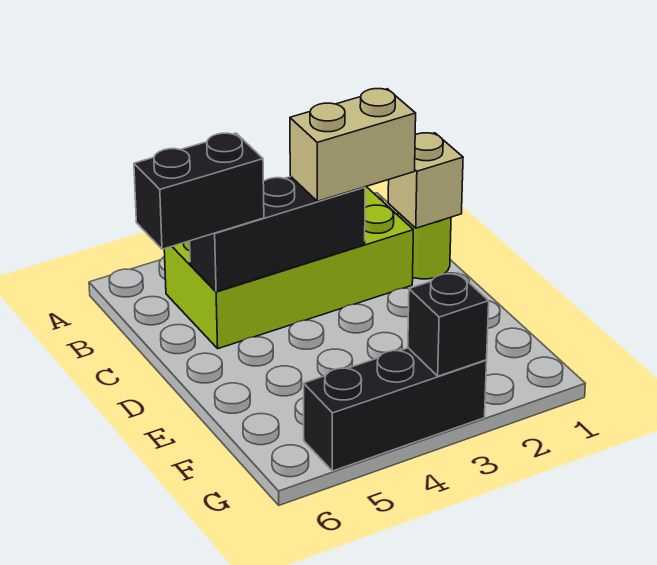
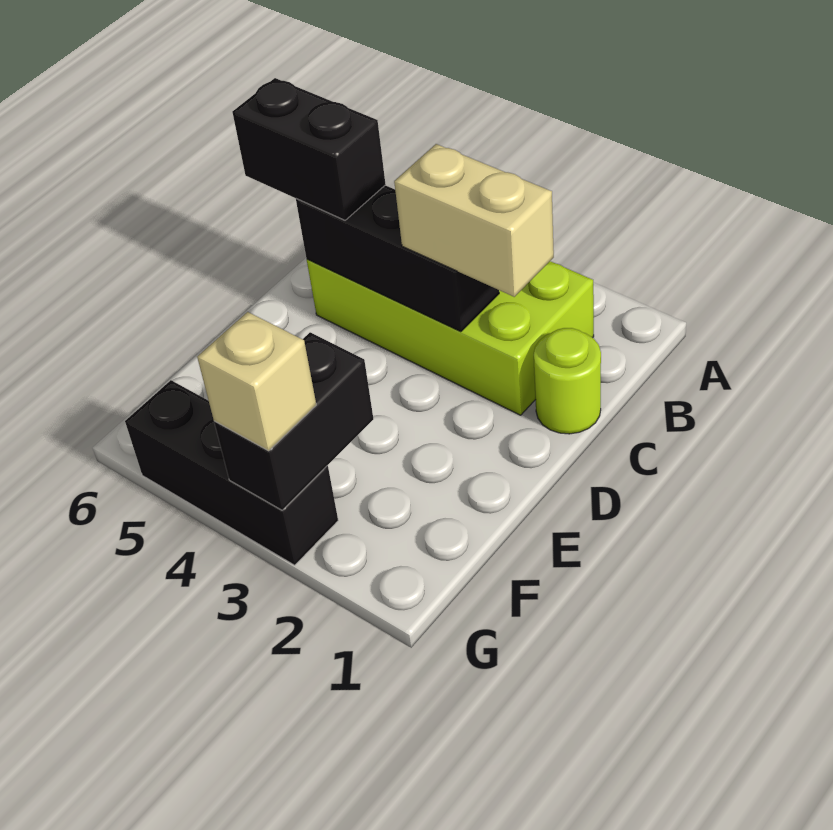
tan 1x1 brick [388,133,463,228] -> tan 1x1 brick moved to [197,312,316,451]
black 1x1 brick [408,273,489,376] -> black 1x2 brick [214,332,373,510]

